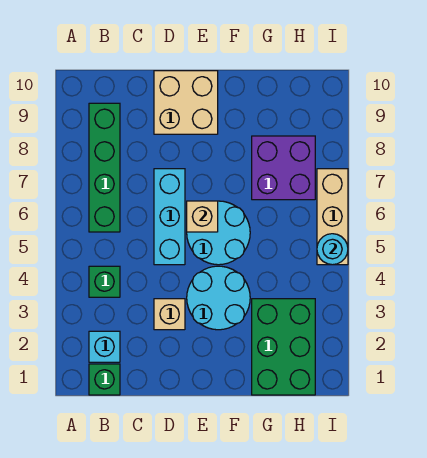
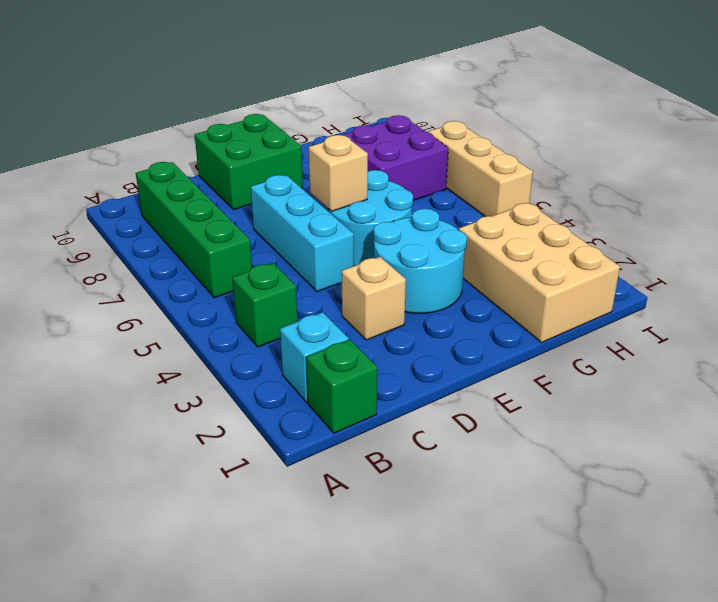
tan 2x2 brick [154,71,218,134] -> green 2x2 brick [195,114,303,210]
green 2x3 brick [252,299,315,395] -> tan 2x3 brick [459,203,620,343]
cyan 1x1 round brick [317,234,348,265] -> none

